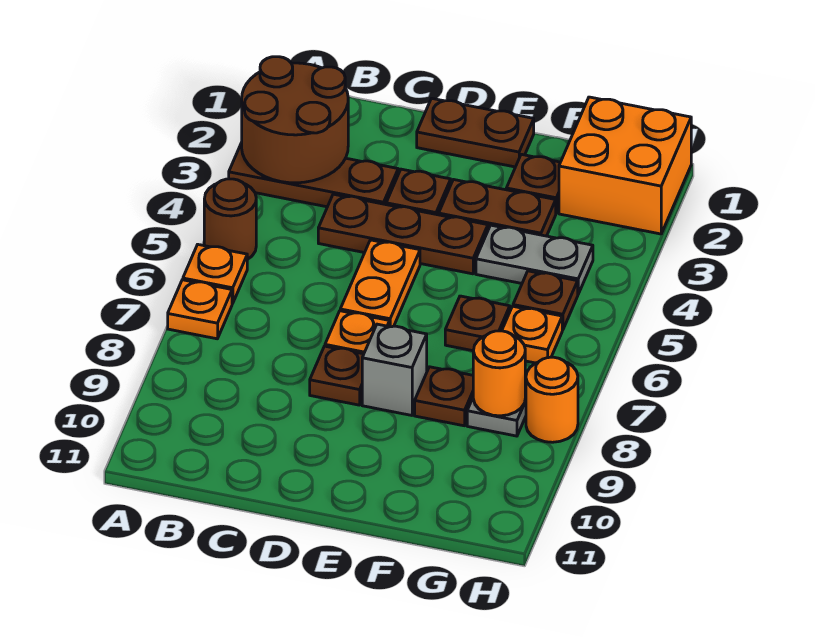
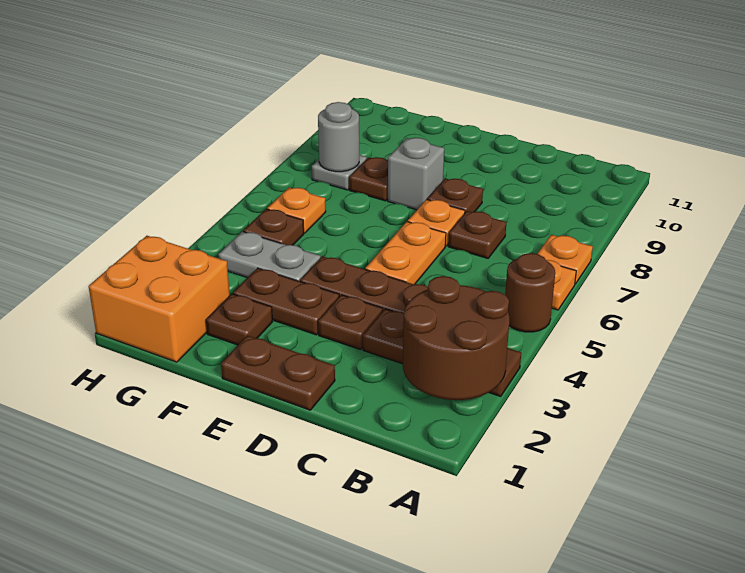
brown 1x1 plate [445,296,510,351] -> brown 1x1 plate moved to [448,211,506,258]
orange 1x1 round brick [473,331,525,416] -> grey 1x1 round brick [318,102,359,172]
orange 1x1 round brick [526,357,578,442] -> none

